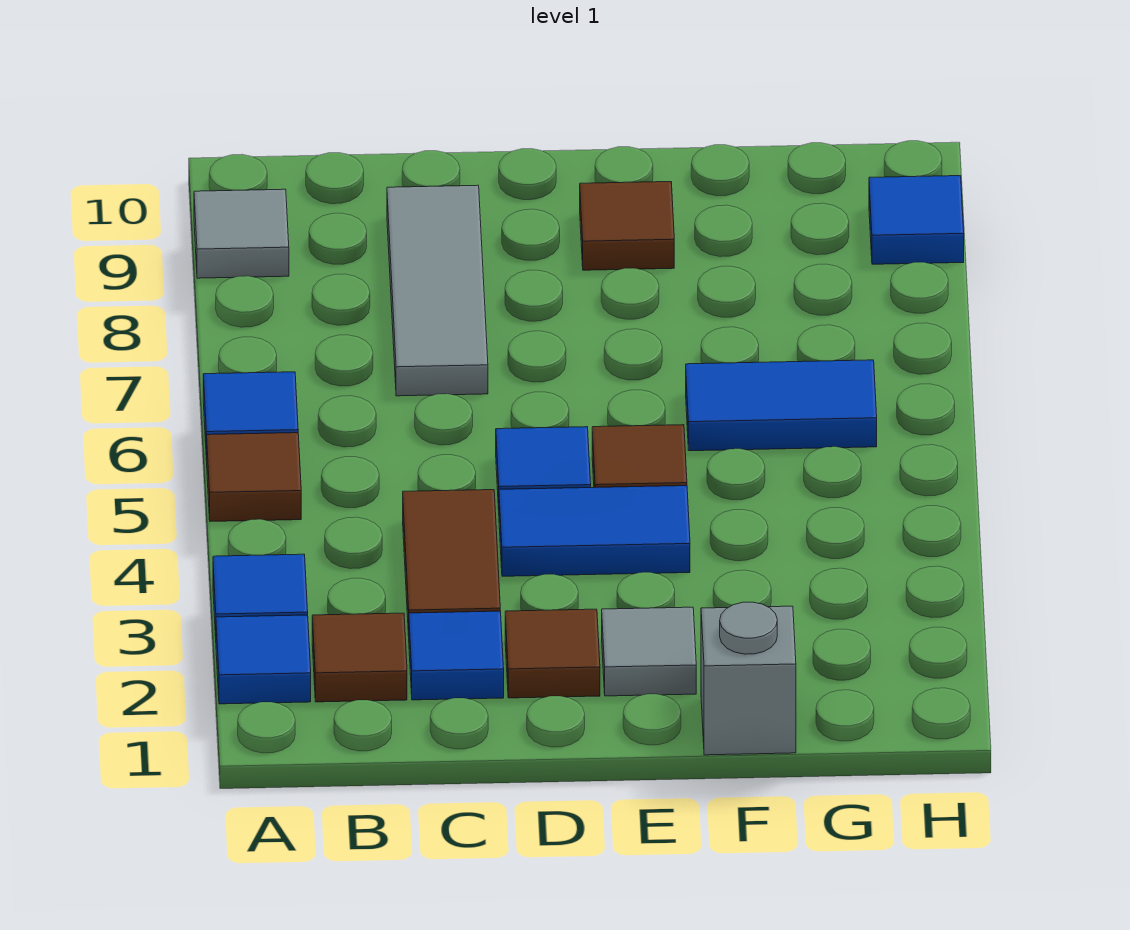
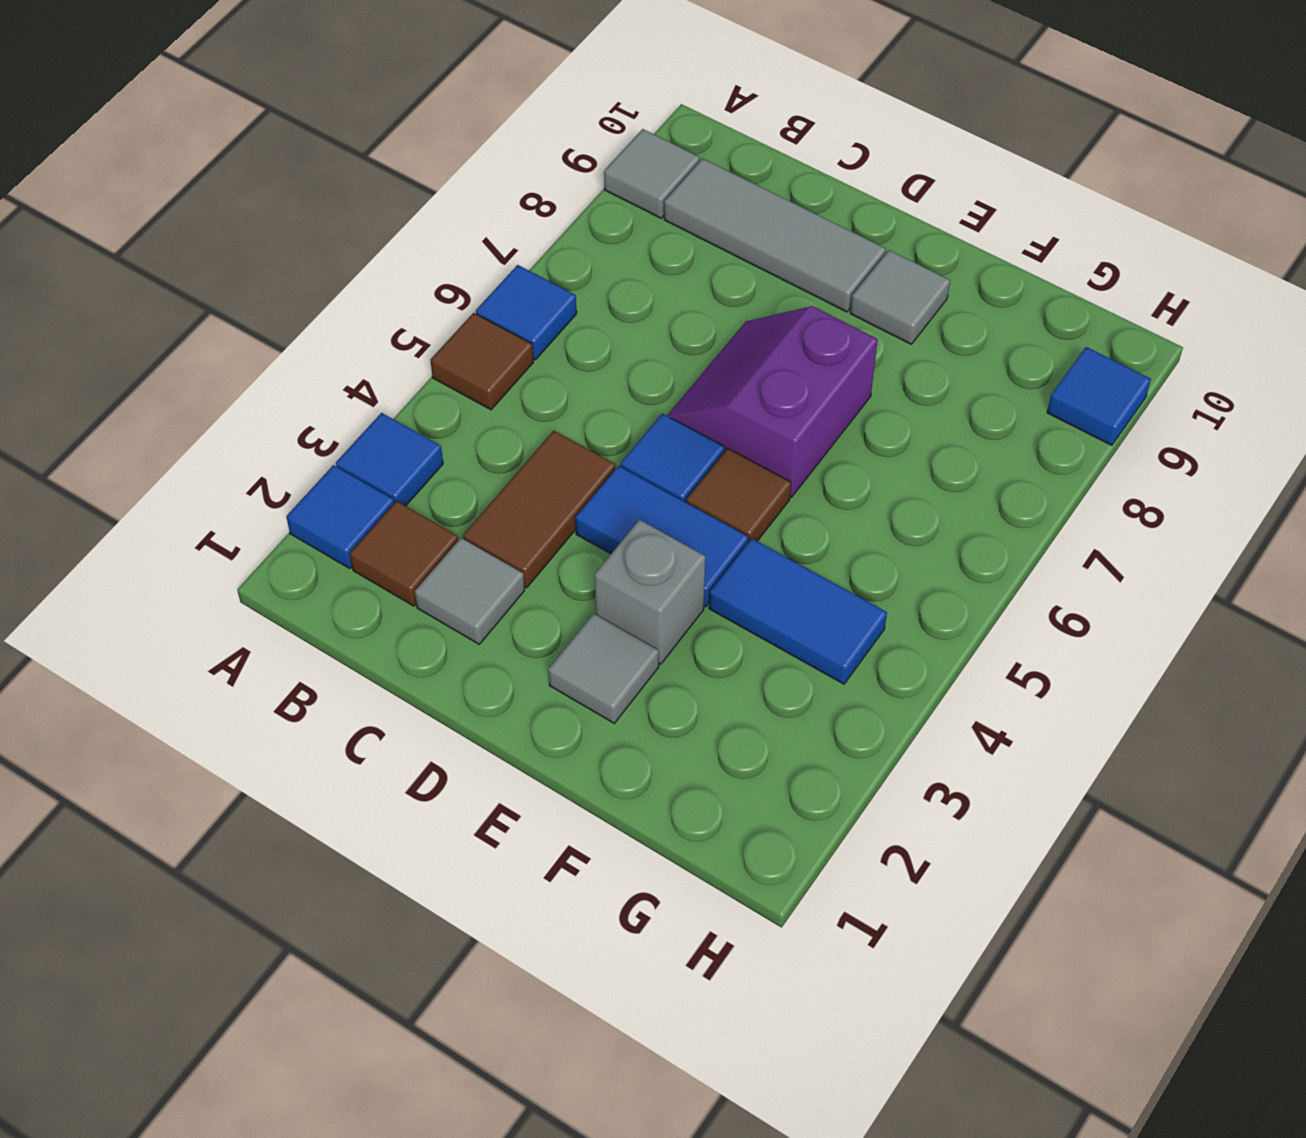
blue 1x1 tile [409,611,504,700] -> grey 1x1 tile [415,538,525,644]
grey 1x3 tile [387,185,488,396] -> grey 1x3 tile turned to [664,158,886,312]
brown 1x1 tile [505,609,600,698] -> none
none -> purple 2x2 slope [667,306,878,497]
brown 1x1 tile [580,182,674,270] -> grey 1x1 tile [850,250,950,344]
grey 1x1 brick [701,602,796,755] -> grey 1x1 brick moved to [595,520,705,664]
blue 1x2 tile [686,360,877,451] -> blue 1x2 tile moved to [709,539,887,684]

